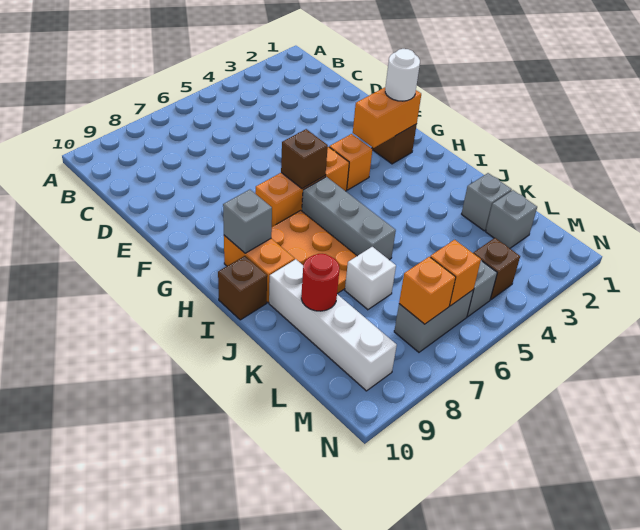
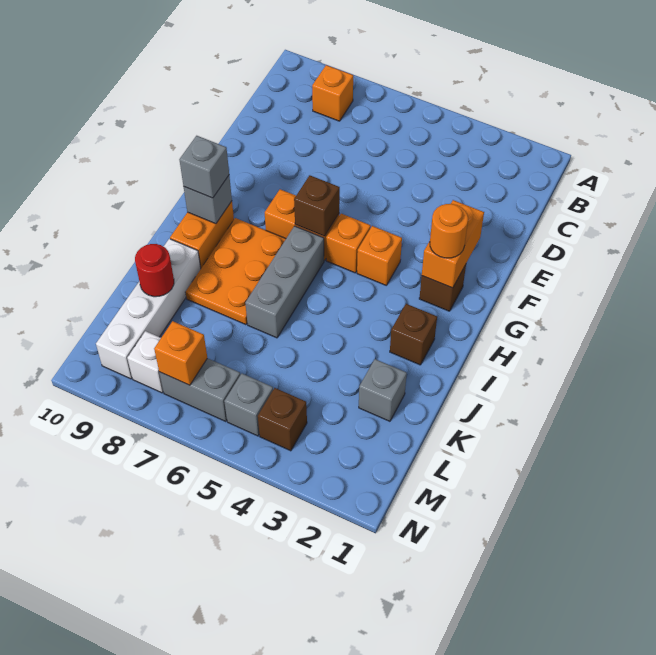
orange 1x2 brick [353,88,421,148] -> orange 1x2 brick turned to [422,200,484,288]
white 1x1 round brick [385,49,420,101] -> orange 1x1 round brick [430,204,468,258]
brown 1x1 brick [218,256,267,320] -> brown 1x1 brick moved to [390,304,437,365]
white 1x1 brick [345,247,396,310] -> white 1x1 brick moved to [127,331,163,393]
grey 1x1 brick [486,190,537,248] -> grey 1x1 brick moved to [179,136,229,198]
orange 1x1 brick [430,240,481,306] -> orange 1x1 brick moved to [312,65,353,121]

